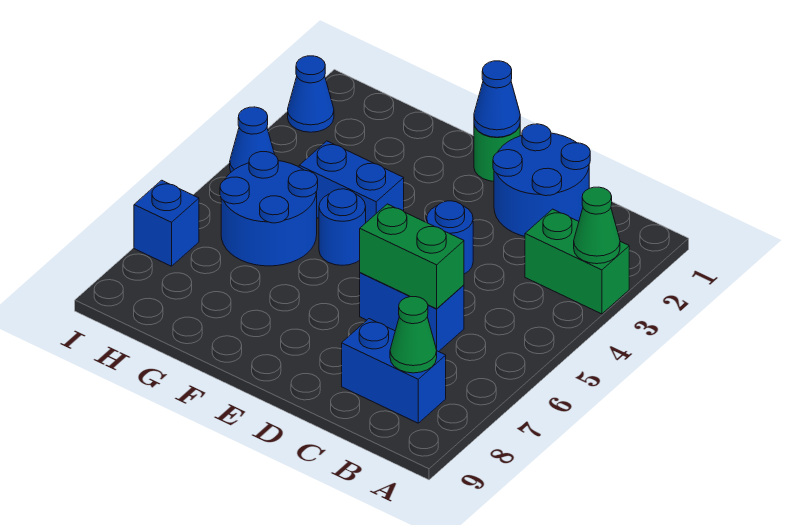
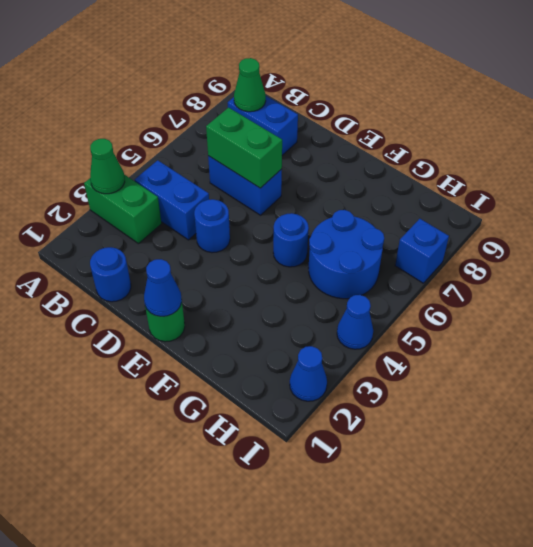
blue 2x2 round brick [493,124,590,236] -> blue 1x1 round brick [90,247,131,302]
blue 1x2 brick [299,141,404,222] -> blue 1x2 brick moved to [135,160,209,240]

